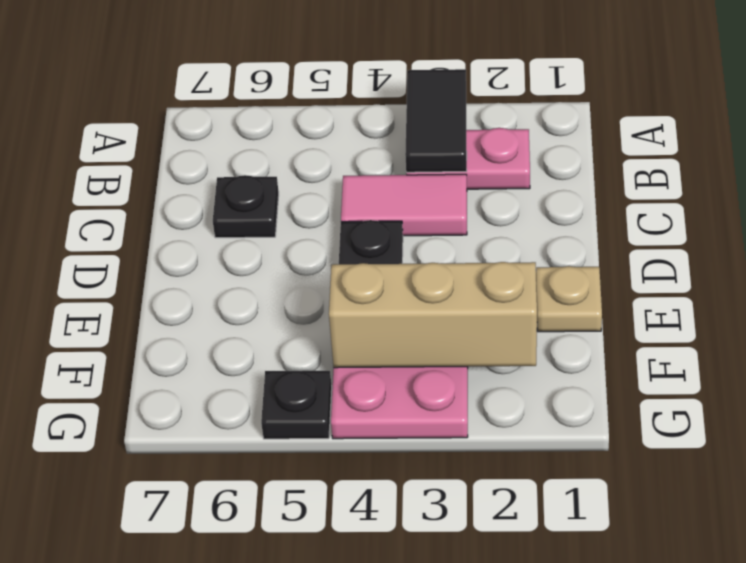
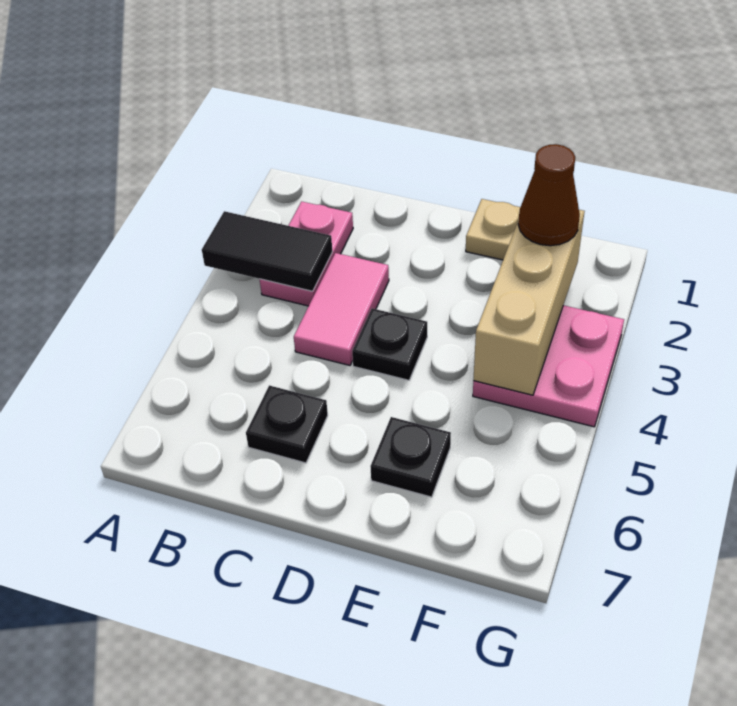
none -> brown 1x1 cone [518,144,580,246]
black 1x1 plate [261,371,332,439] -> black 1x1 plate moved to [370,417,451,497]

